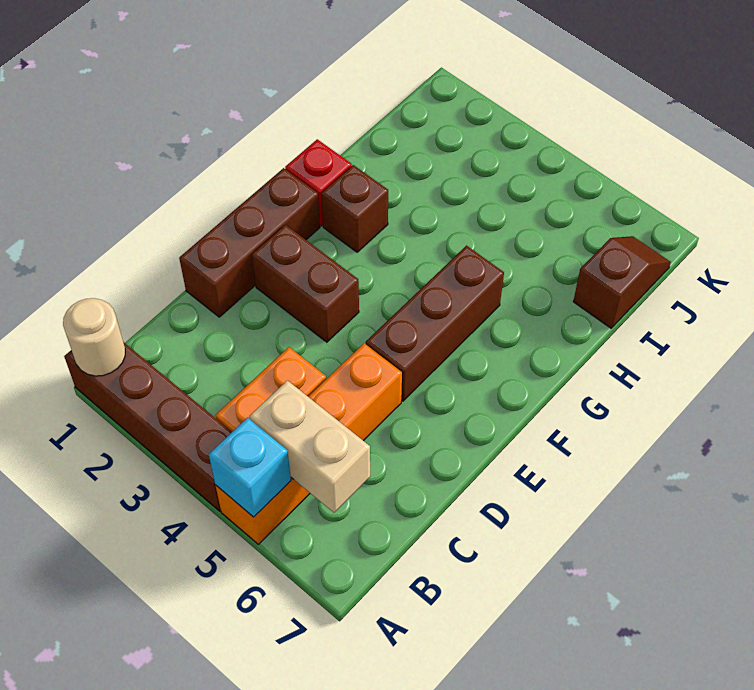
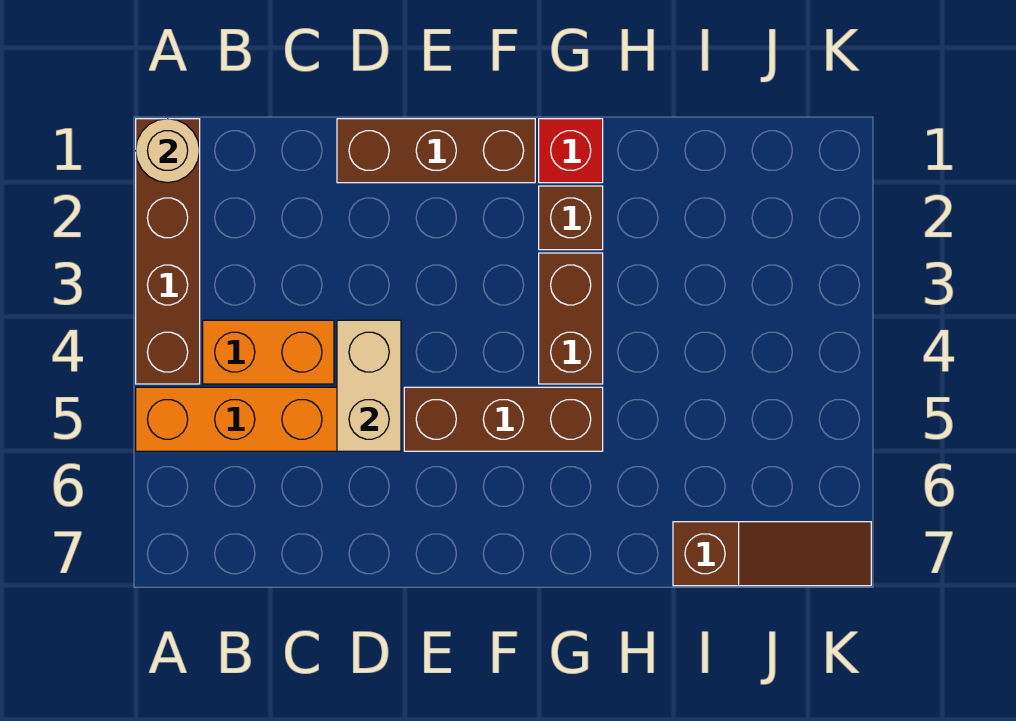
cyan 1x1 brick [209,418,291,517] -> none
tan 1x2 brick [250,380,370,513] -> tan 1x2 brick moved to [337,320,401,451]
brown 1x2 brick [252,225,359,342] -> brown 1x2 brick moved to [539,253,603,384]
brown 1x2 slope [573,236,671,328] -> brown 1x3 slope [673,522,871,586]

